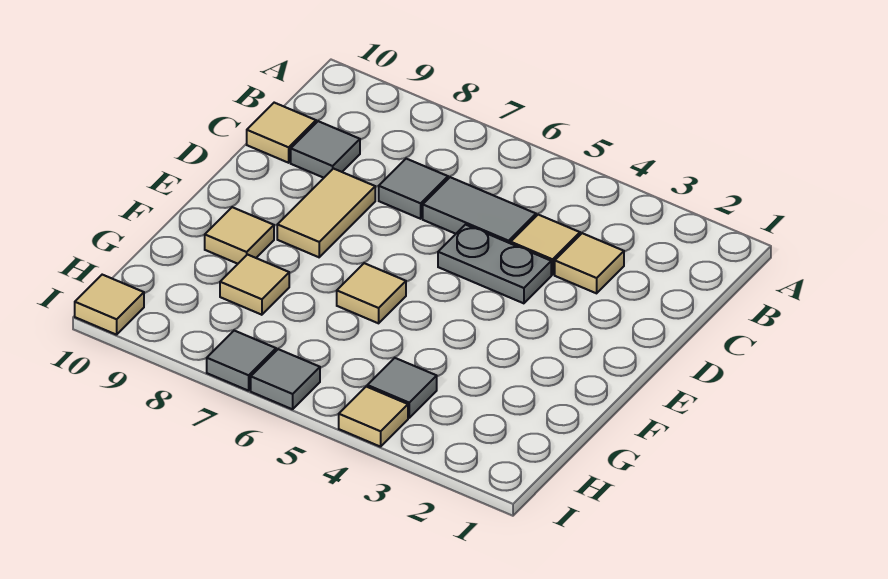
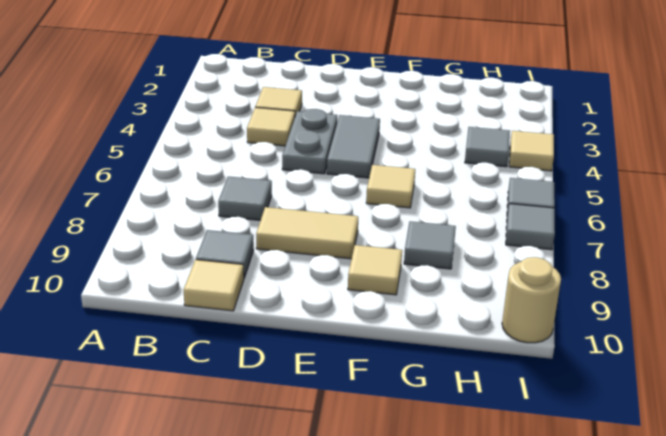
grey 1x2 tile [423,177,536,243] -> grey 1x2 tile moved to [327,115,380,178]
tan 1x1 tile [220,255,289,315] -> grey 1x1 tile [404,221,456,269]
tan 1x1 tile [75,275,144,335] -> tan 1x1 round brick [502,257,561,343]

